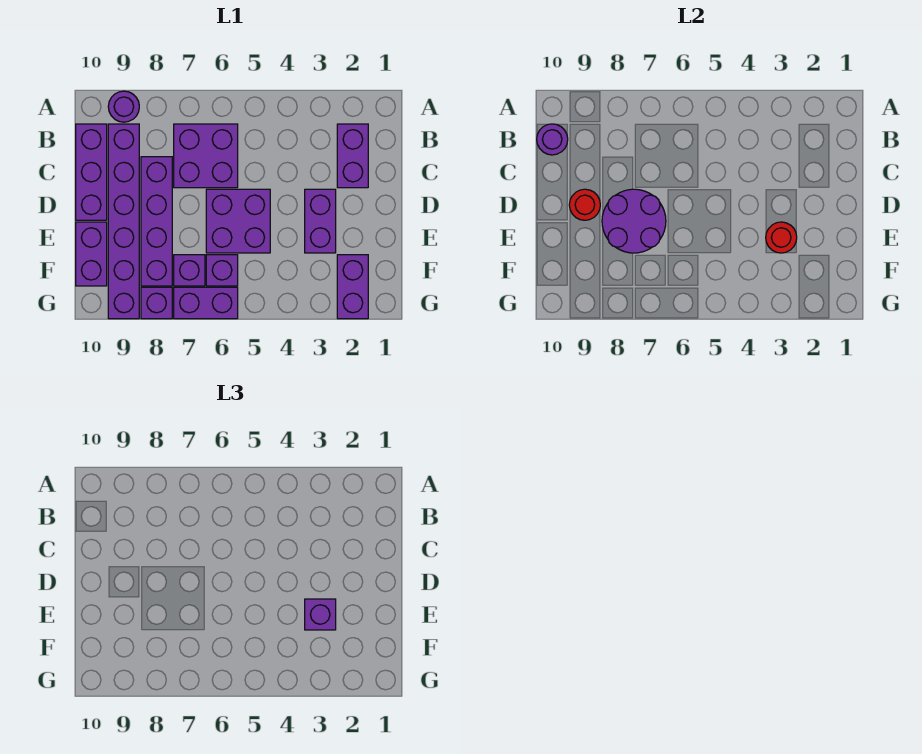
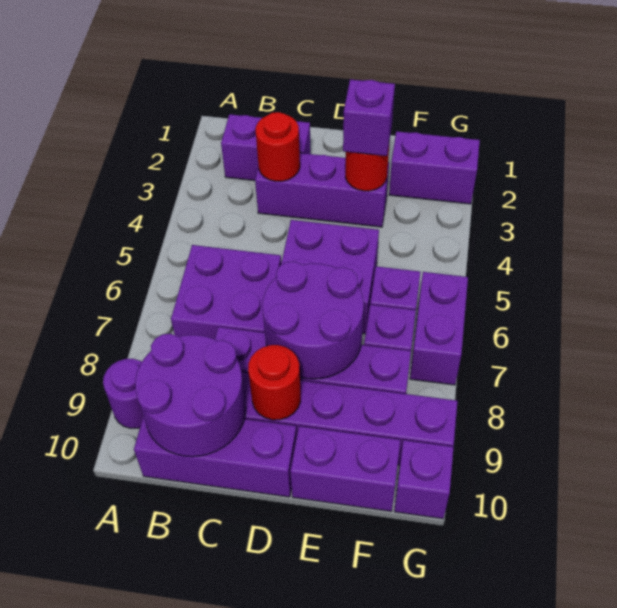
purple 1x1 round brick [537,124,568,155] -> purple 2x2 round brick [135,334,246,457]
none -> red 1x1 round brick [256,112,300,181]
purple 1x2 brick [305,189,336,253] -> purple 1x3 brick [255,153,389,227]
purple 1x1 brick [141,287,172,319] -> purple 1x1 brick moved to [394,440,454,519]

